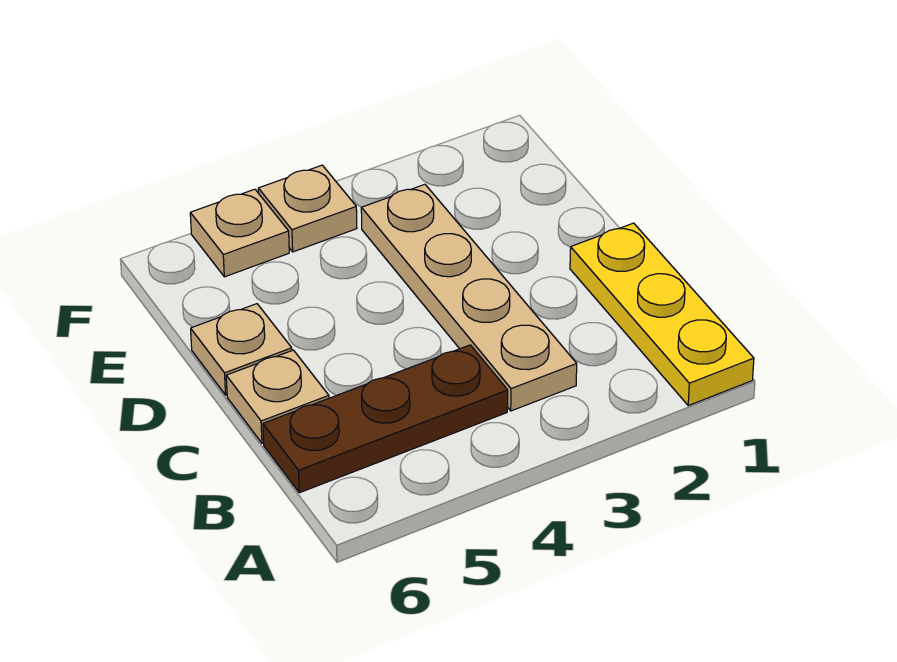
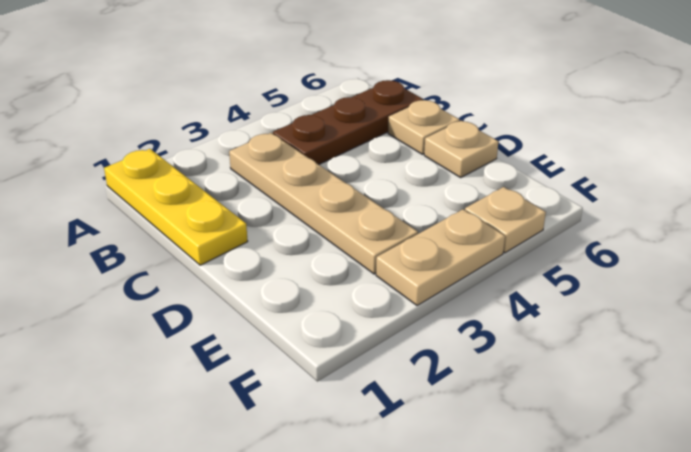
tan 1x1 plate [258,165,357,252] -> tan 1x2 plate [376,209,505,306]

